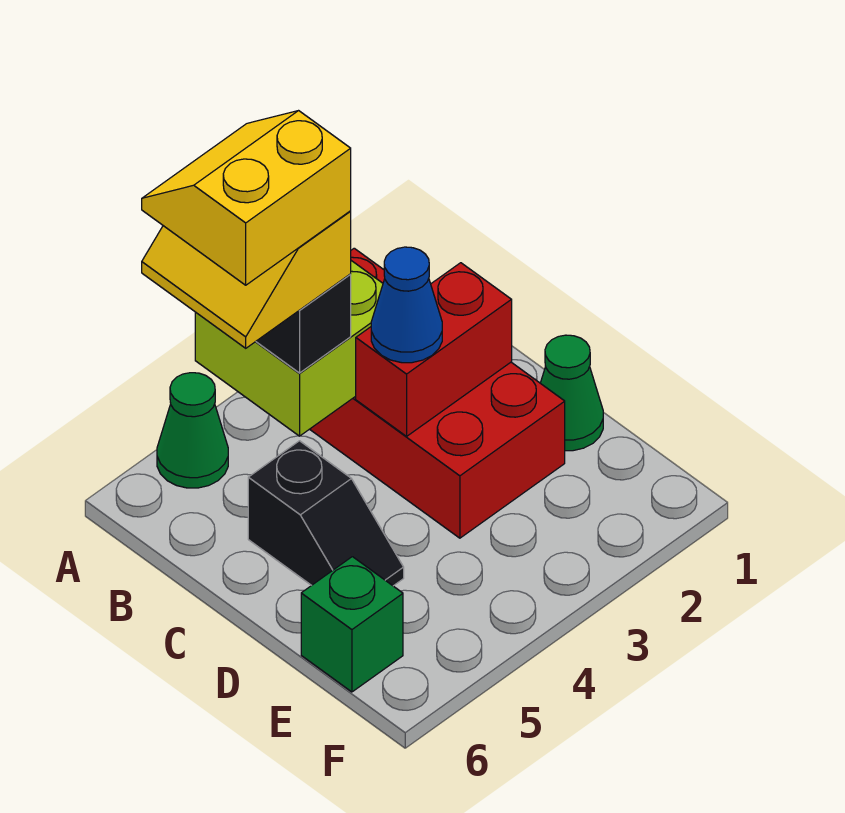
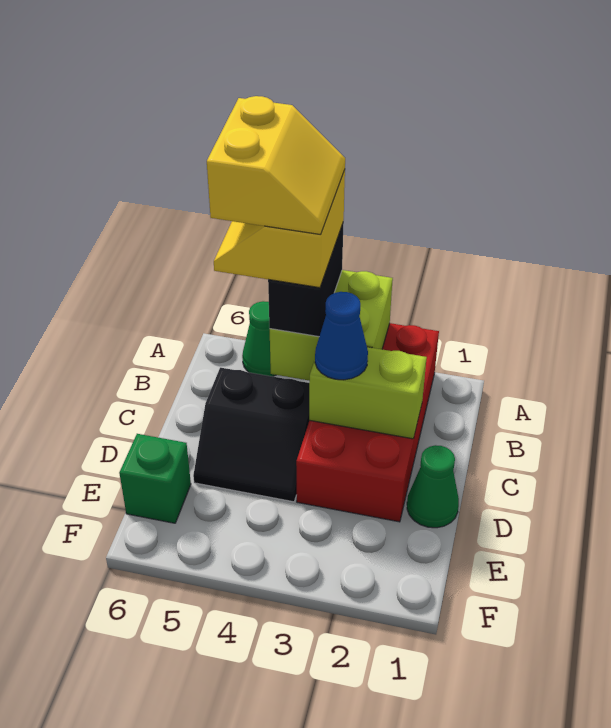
yellow 2x2 slope [142,111,351,285] -> yellow 2x2 slope turned to [207,96,345,235]
red 1x2 brick [356,263,512,436] -> lime 1x2 brick [309,347,427,439]
black 1x2 slope [248,441,404,586] -> black 2x2 slope [193,368,309,502]

